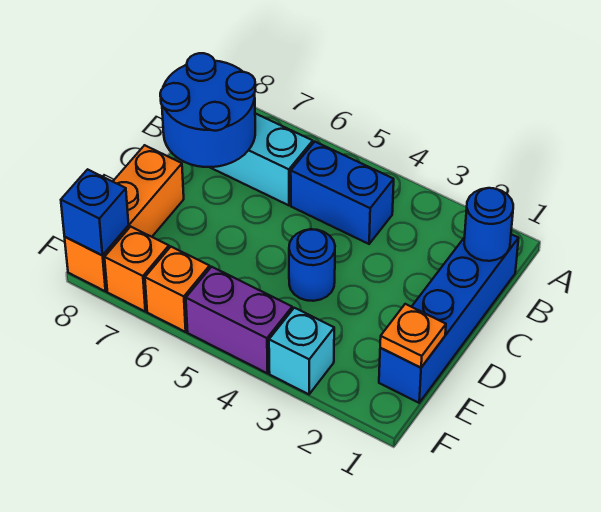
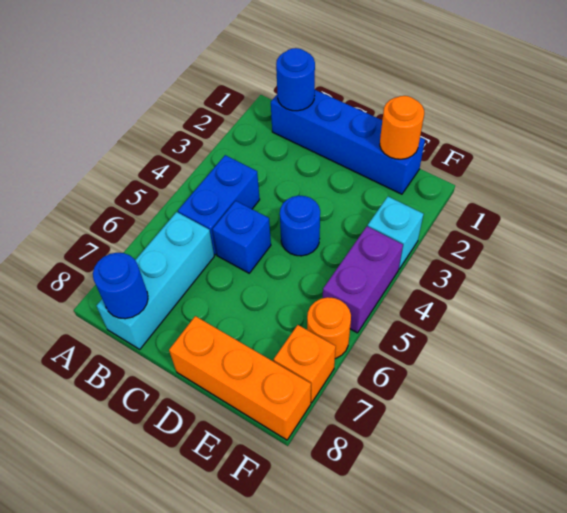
blue 2x2 round brick [160,53,255,167] -> blue 1x1 round brick [93,253,148,319]
orange 1x1 plate [380,304,446,367] -> orange 1x1 round brick [380,96,424,159]
orange 1x1 brick [145,247,210,332] -> orange 1x1 round brick [307,297,351,359]
blue 1x1 brick [61,169,129,255] -> blue 1x1 brick moved to [212,201,271,273]

